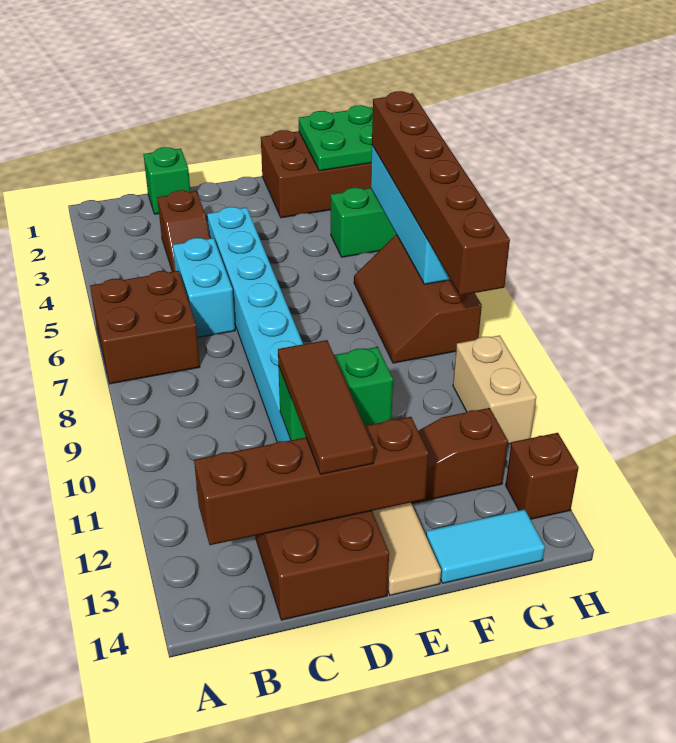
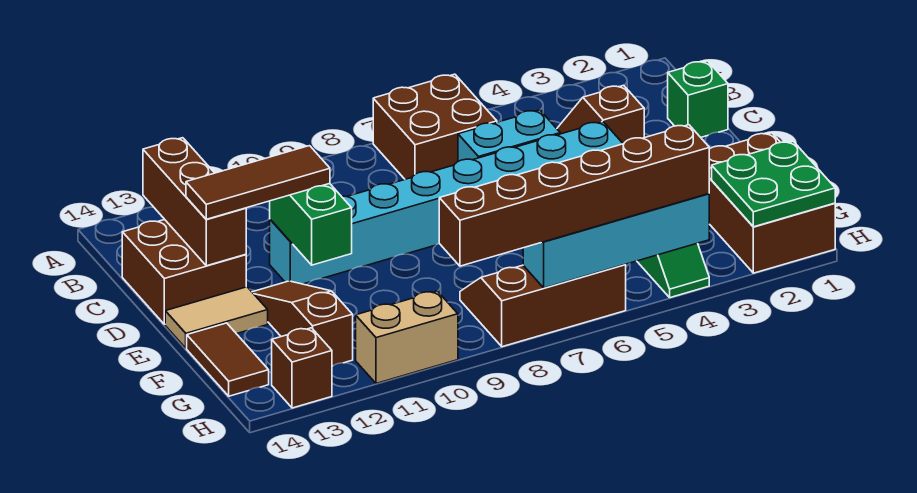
brown 1x4 brick [194,417,429,545] -> brown 1x3 brick [143,138,246,266]
cyan 1x2 tile [426,509,545,583] -> brown 1x2 tile [187,323,269,396]

